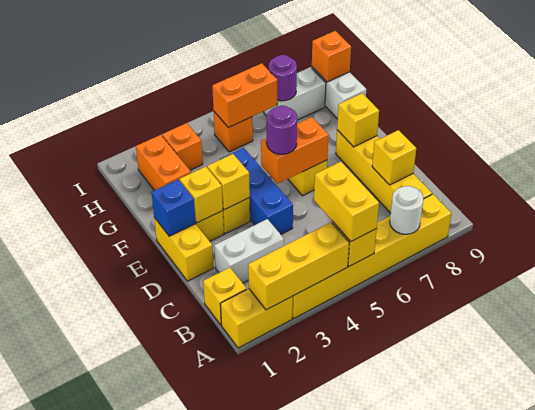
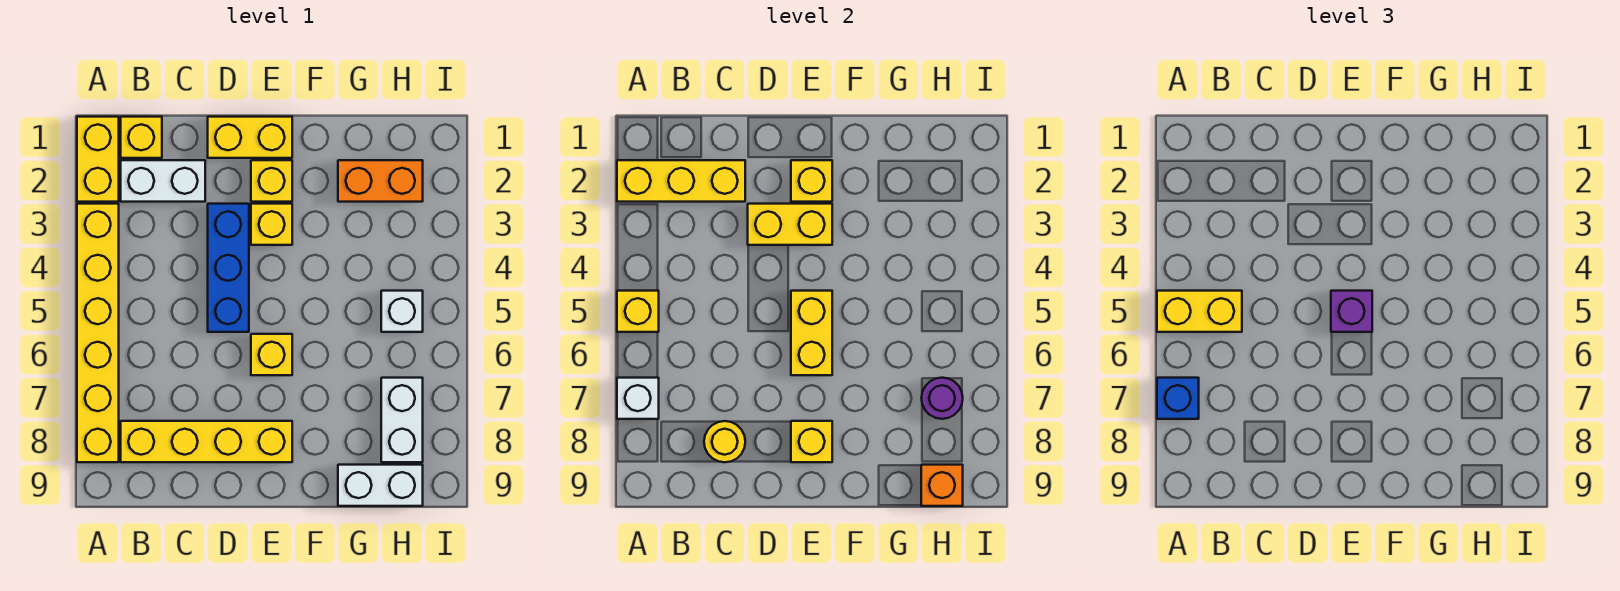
yellow 1x3 brick [248,222,349,310] -> yellow 1x3 brick turned to [617,160,745,202]
white 1x1 round brick [390,186,424,234] -> white 1x1 brick [617,378,659,419]
white 1x2 brick [214,219,284,283] -> white 1x2 brick turned to [121,160,205,202]
yellow 1x1 brick [372,130,416,185] -> yellow 1x1 round brick [704,421,745,462]
blue 1x3 brick [219,148,293,234] -> blue 1x3 brick turned to [208,204,249,332]
blue 1x1 brick [152,180,196,236] -> blue 1x1 brick moved to [1157,378,1199,419]
yellow 1x1 brick [207,154,250,210] -> yellow 1x2 brick [748,204,832,245]
orange 1x2 brick [261,117,329,184] -> yellow 1x2 brick [791,291,832,375]
purple 1x1 round brick [267,106,297,154] -> purple 1x1 brick [1331,291,1372,332]
orange 1x1 brick [162,123,203,170] -> none
orange 1x1 brick [214,112,253,152] -> white 1x1 brick [381,291,423,332]
orange 1x2 brick [212,63,277,128] -> none

